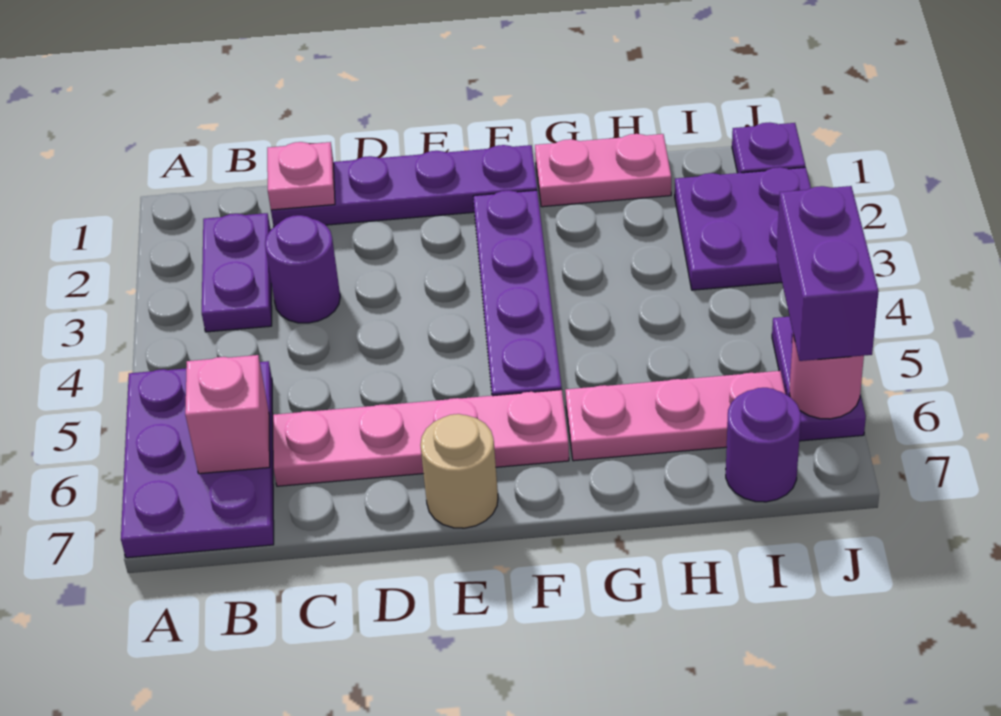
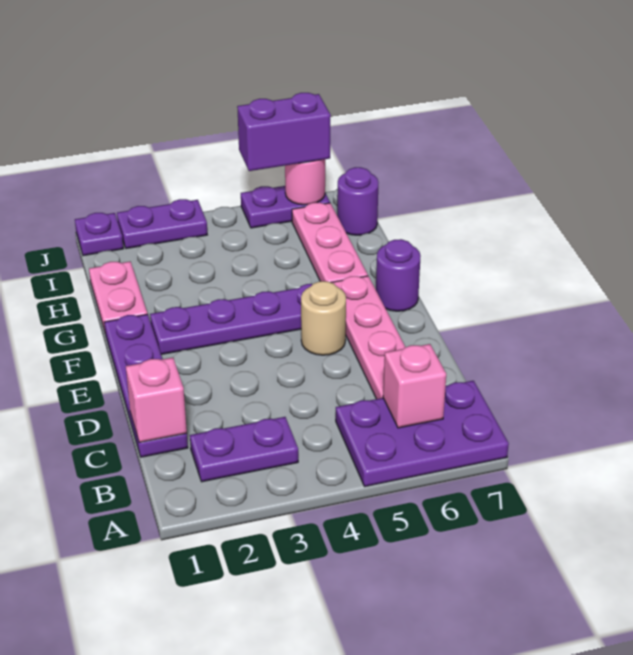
pink 1x1 plate [267,142,335,210] -> pink 1x1 brick [126,358,187,442]
purple 1x1 round brick [265,215,340,323] -> purple 1x1 round brick moved to [376,239,421,311]
tan 1x1 round brick [420,414,498,528] -> tan 1x1 round brick moved to [301,281,346,355]
purple 2x2 plate [675,167,811,290] -> purple 1x2 plate [117,199,207,249]

